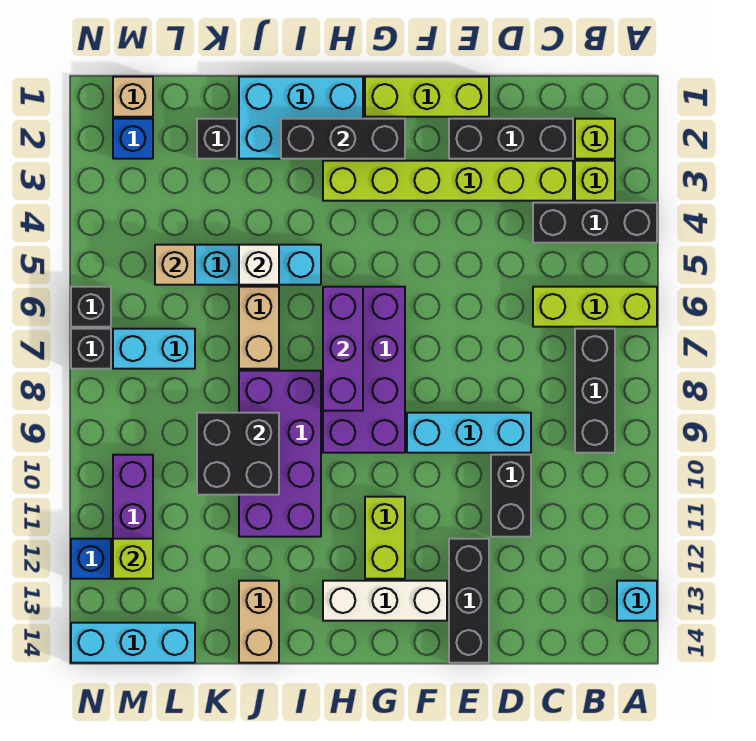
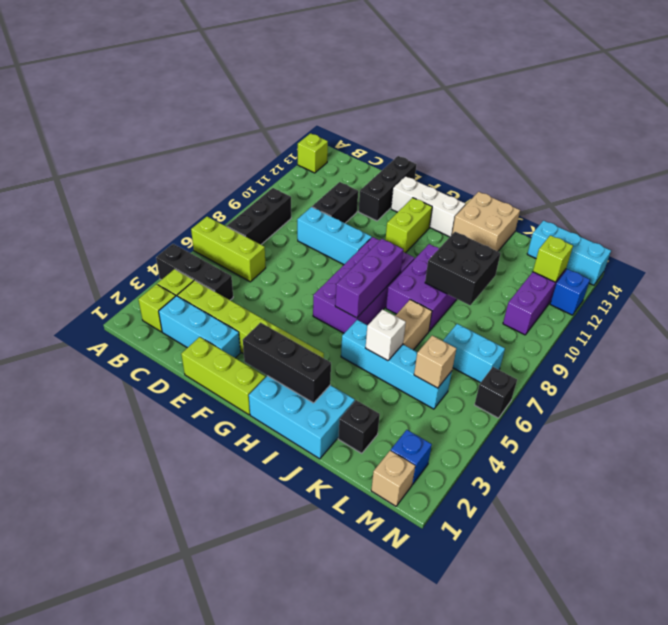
cyan 1x1 brick [617,581,657,621] -> lime 1x1 brick [298,133,328,173]
black 1x3 brick [449,119,573,159] -> cyan 1x3 brick [159,296,240,358]
purple 2x4 brick [239,371,321,537] -> purple 2x3 brick [386,244,457,331]
tan 1x2 brick [239,581,279,663] -> tan 2x2 brick [452,192,520,251]
black 1x1 brick [71,329,111,369] -> none

